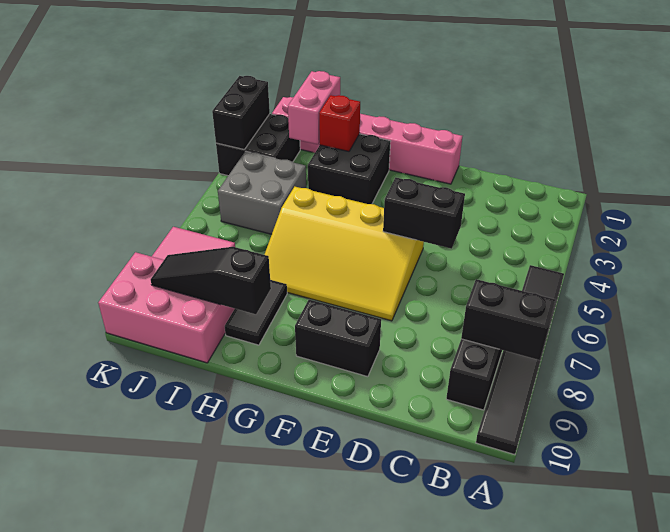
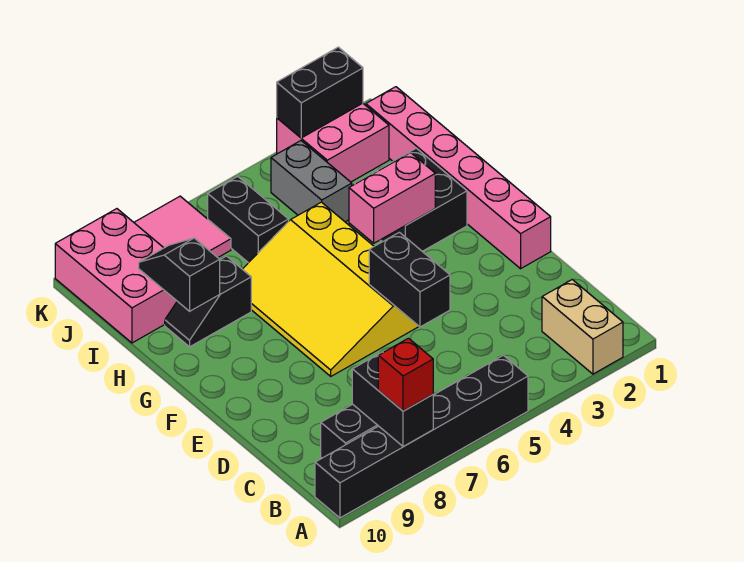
none -> tan 1x2 brick [542,280,623,374]
black 1x6 tile [476,265,564,455] -> black 1x6 brick [315,355,528,518]
black 1x2 brick [295,300,381,377] -> black 1x2 brick moved to [208,177,289,263]
red 1x1 brick [319,95,360,151] -> red 1x1 brick moved to [378,338,433,411]
black 1x2 tile [225,280,287,345] -> black 1x2 slope [165,256,251,347]
black 1x3 slope [151,247,271,314] -> black 1x2 slope [139,238,220,311]
pink 1x2 brick [288,71,340,144] -> pink 1x2 brick moved to [349,153,435,243]
grey 2x2 brick [218,151,306,234] -> grey 1x2 brick [271,141,352,222]
black 2x2 brick [216,114,300,176] -> pink 2x2 brick [277,103,389,182]

